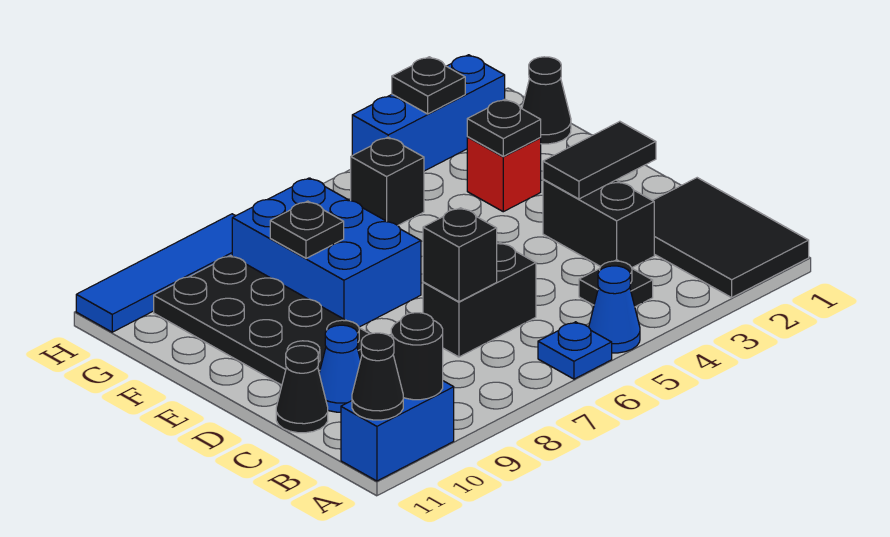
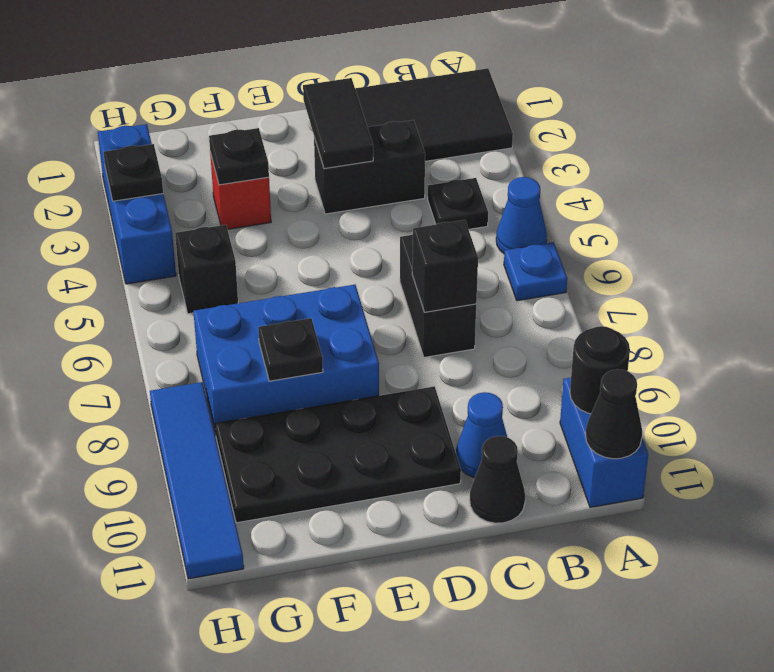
black 1x1 cone [522,57,571,144] -> none

